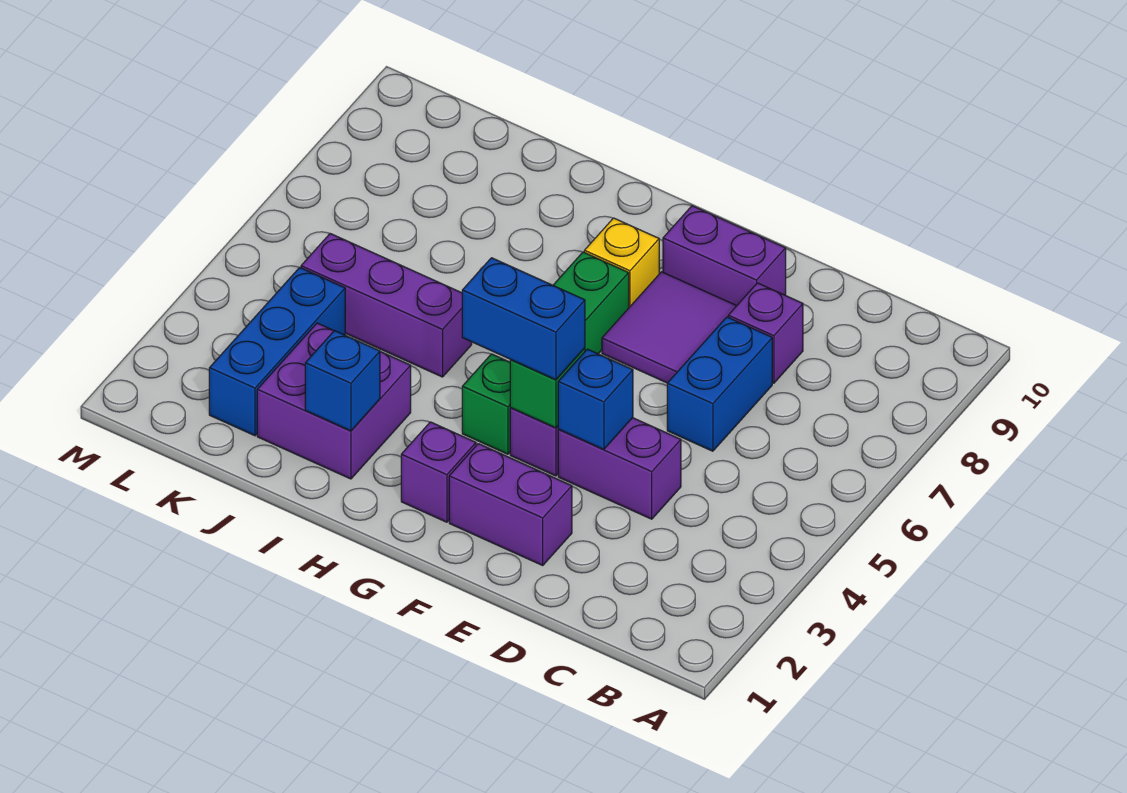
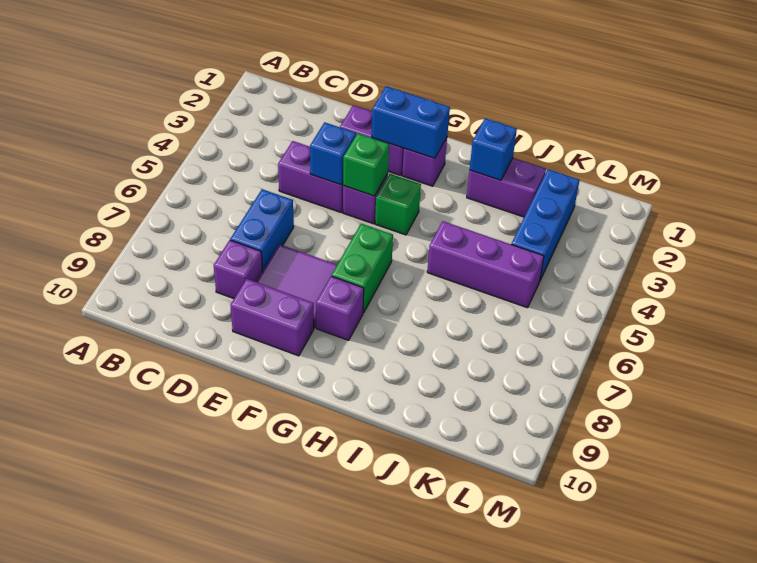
blue 1x2 brick [462,258,585,380] -> blue 1x2 brick moved to [372,86,450,158]
yellow 1x1 brick [584,218,659,307] -> purple 1x1 brick [316,276,364,340]
purple 2x2 brick [257,323,411,479] -> purple 1x2 brick [467,158,546,217]

